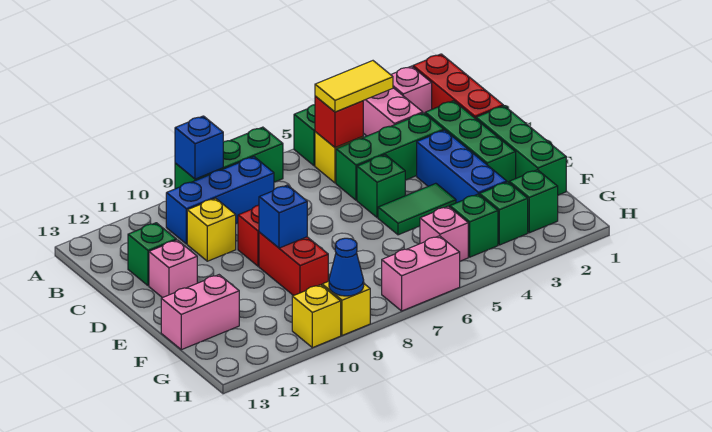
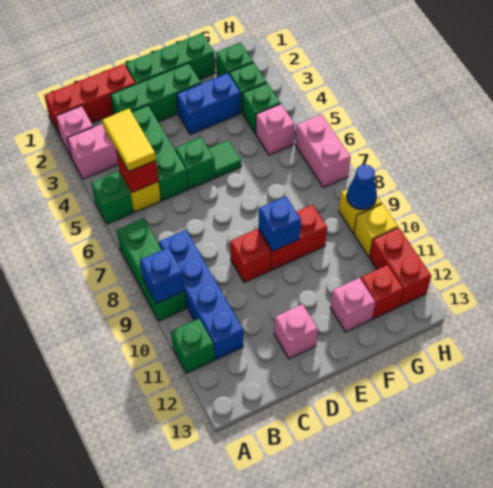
blue 1x3 brick [166,157,274,244] -> blue 1x4 brick [159,230,243,360]
yellow 1x1 brick [187,198,236,261] -> none
green 1x1 brick [128,223,176,286] -> green 1x1 brick moved to [171,319,214,373]
blue 1x3 brick [417,130,507,203] -> blue 1x2 brick [176,73,241,135]
green 1x2 tile [378,183,456,235] -> green 1x1 tile [208,140,241,178]
pink 1x2 brick [161,275,239,350] -> pink 1x1 brick [330,278,375,332]
none -> red 1x1 brick [361,265,404,319]
none -> red 1x2 brick [369,228,431,306]

